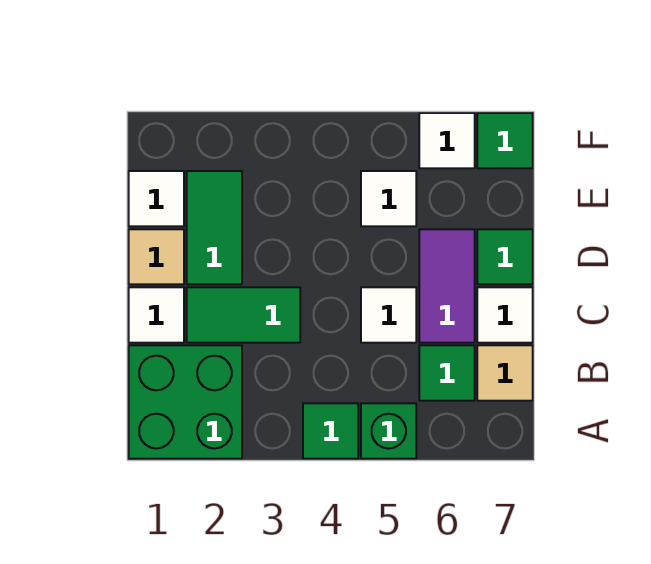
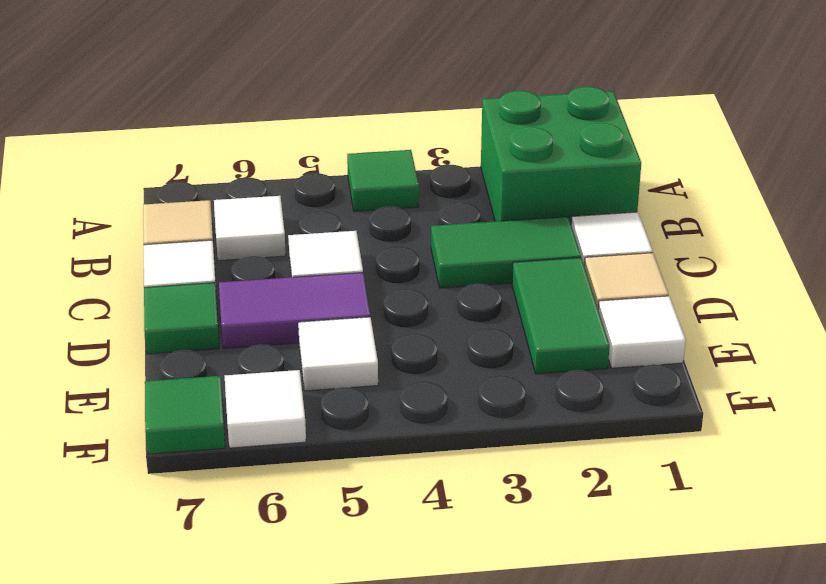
green 1x1 brick [361,403,416,459] -> none
green 1x1 tile [419,345,475,401] -> white 1x1 tile [214,196,286,261]
purple 1x2 tile [419,229,475,343] -> purple 1x2 tile turned to [219,273,370,349]

